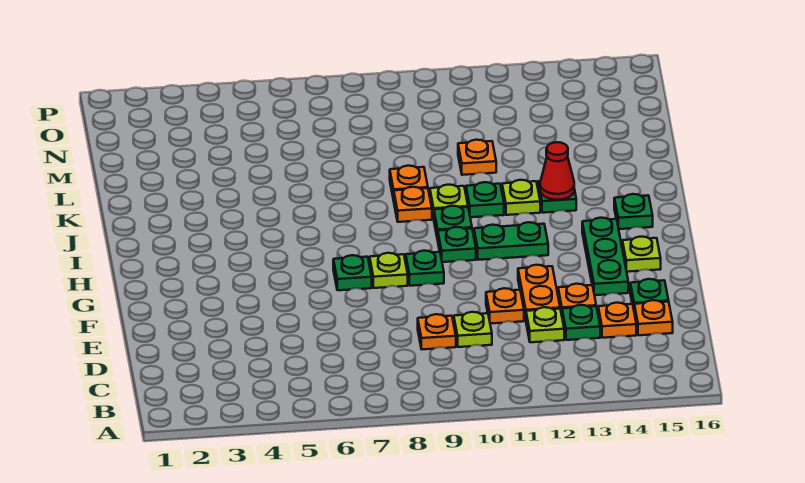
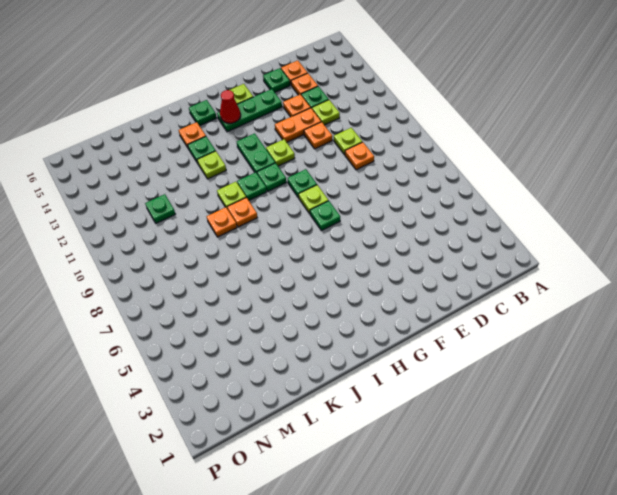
none -> lime 1x1 plate [266,139,295,166]
green 1x1 plate [466,182,504,217] -> green 1x1 plate moved to [145,194,175,223]
red 1x1 cone [540,142,574,200] -> red 1x1 cone moved to [220,90,241,123]
orange 1x1 plate [458,140,496,175] -> orange 1x1 plate moved to [179,122,206,149]

